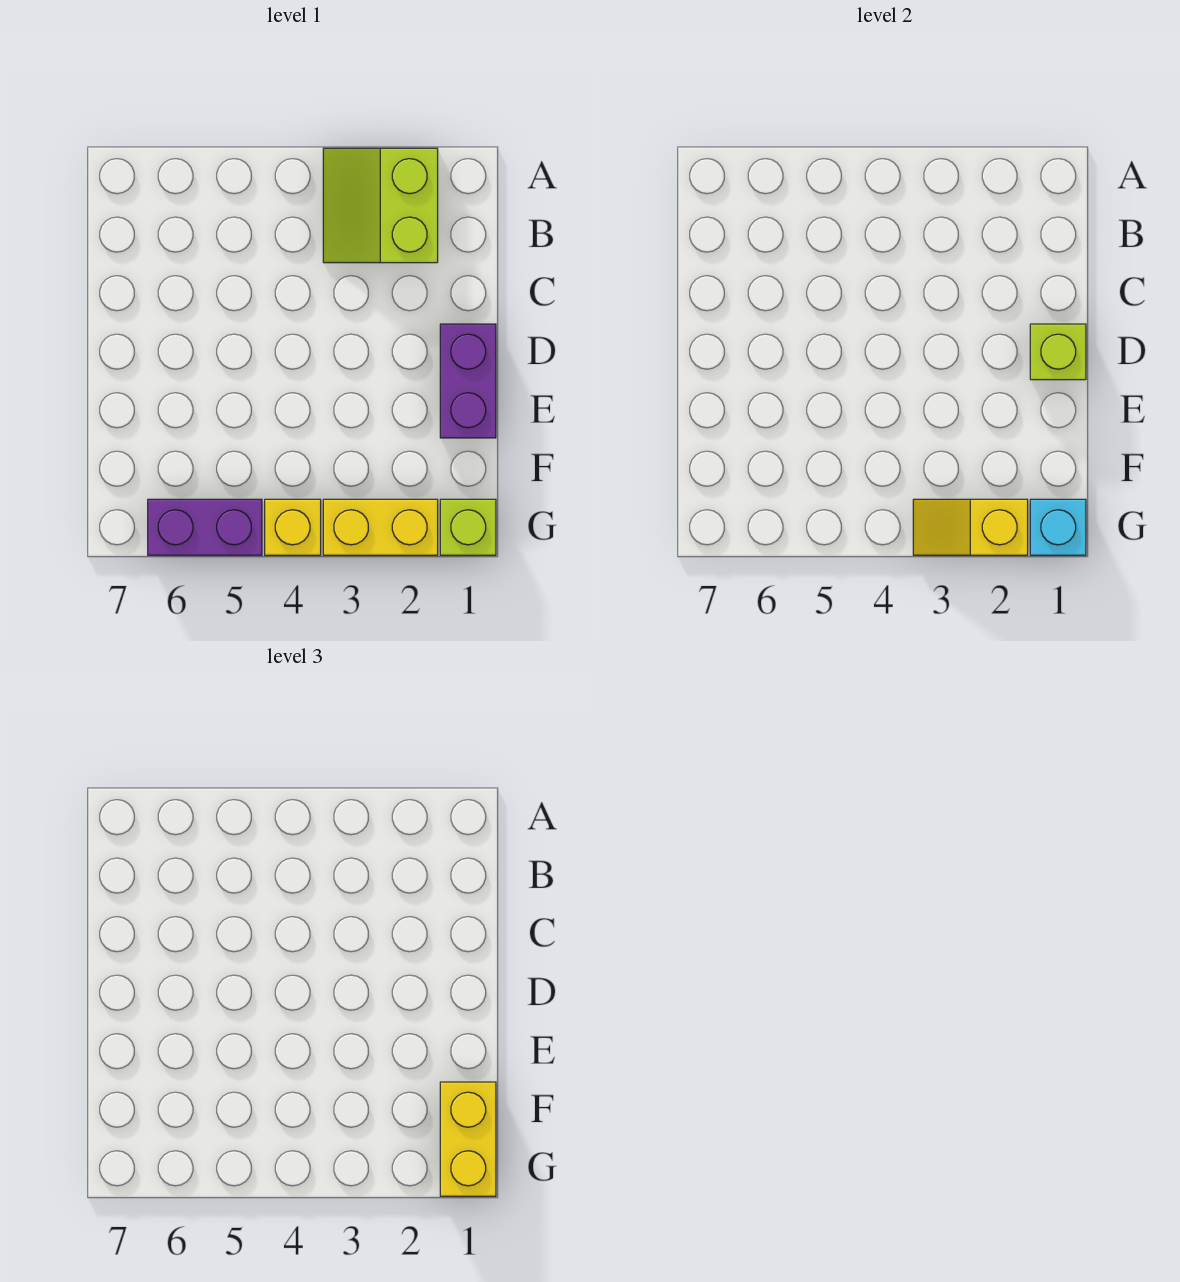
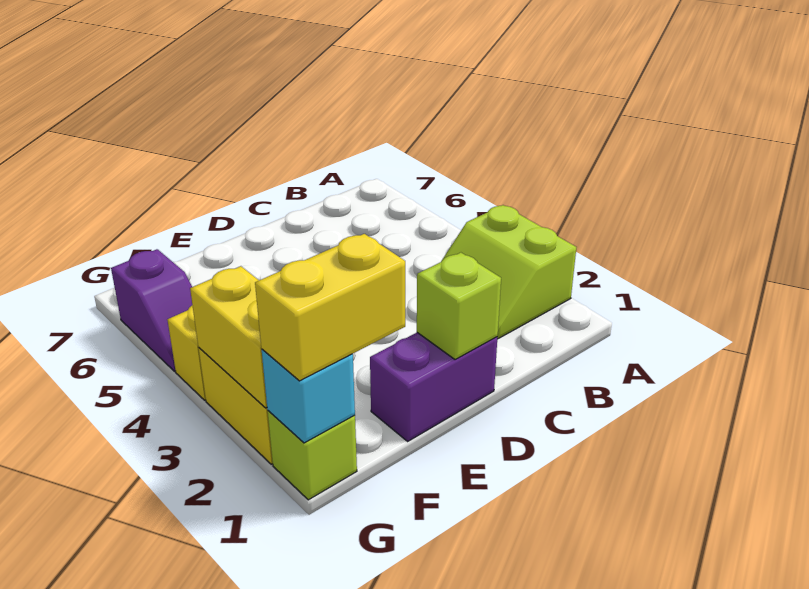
lime 2x2 slope [323,148,438,263] -> lime 2x2 slope turned to [442,205,576,339]
yellow 1x2 slope [913,499,1028,555] -> yellow 1x2 brick [190,266,267,408]
purple 1x2 brick [148,499,262,555] -> purple 1x2 slope [111,249,192,371]

